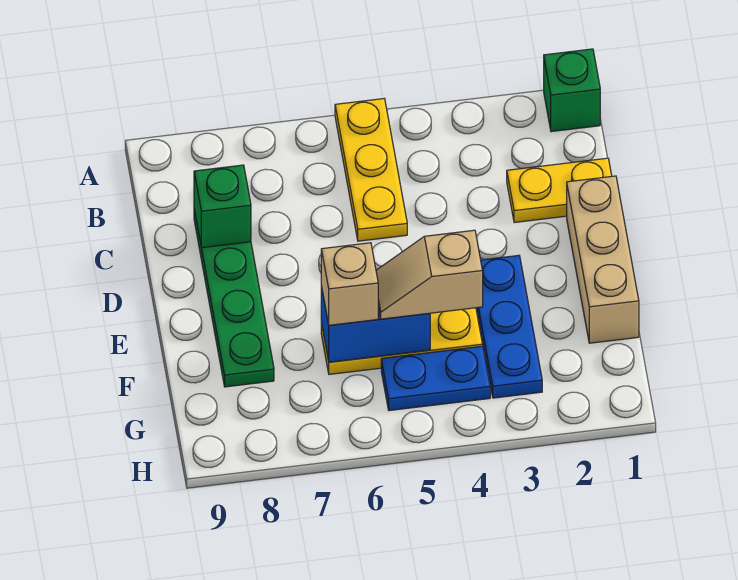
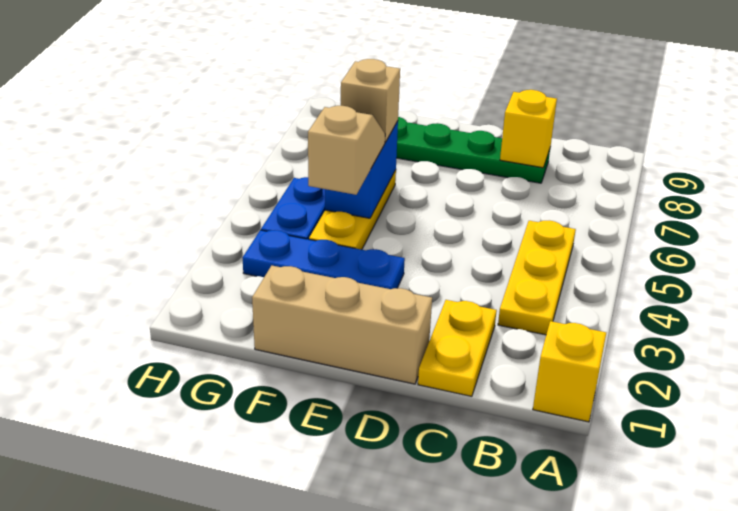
green 1x1 brick [544,49,600,132] -> yellow 1x1 brick [533,321,606,422]
yellow 1x3 plate [335,99,407,241] -> yellow 1x3 plate turned to [498,221,576,335]
green 1x1 brick [194,165,251,248] -> yellow 1x1 brick [500,90,557,168]

